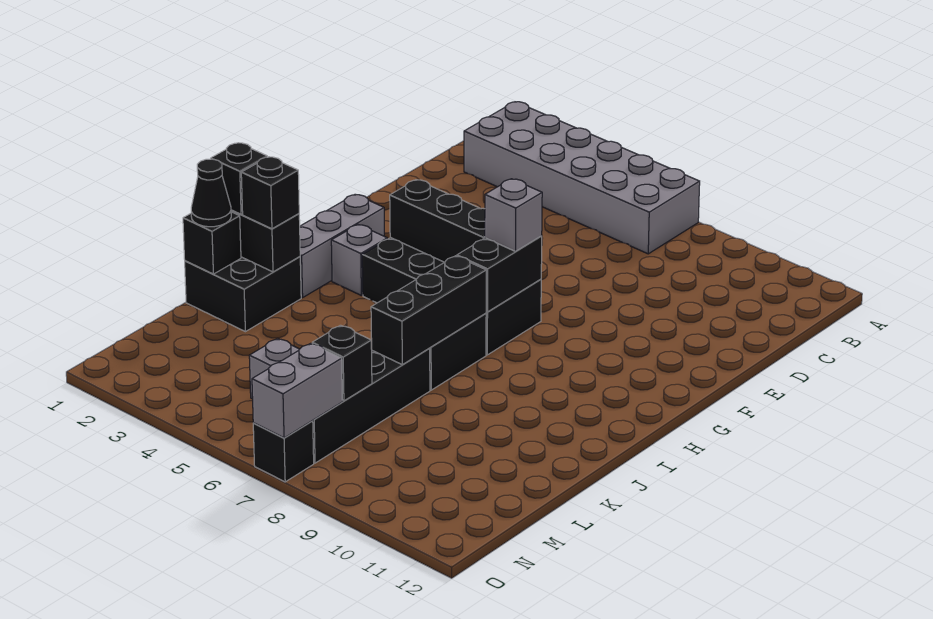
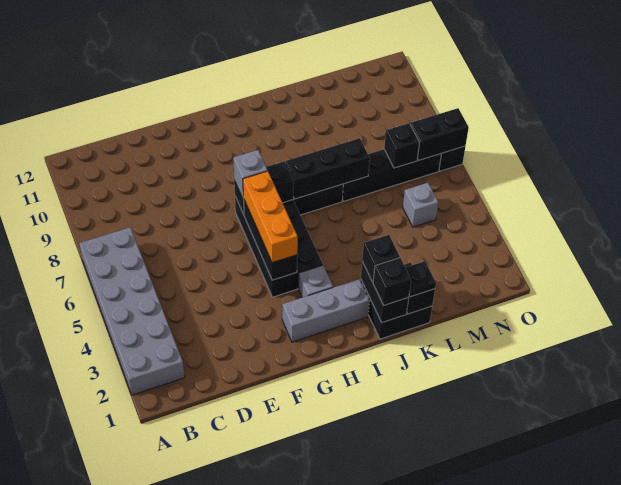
none -> orange 1x3 brick [243,171,298,263]
black 1x1 cone [191,159,231,227] -> black 1x1 plate [405,261,436,297]
grey 1x2 brick [252,343,343,438] -> black 1x2 brick [410,108,469,161]

